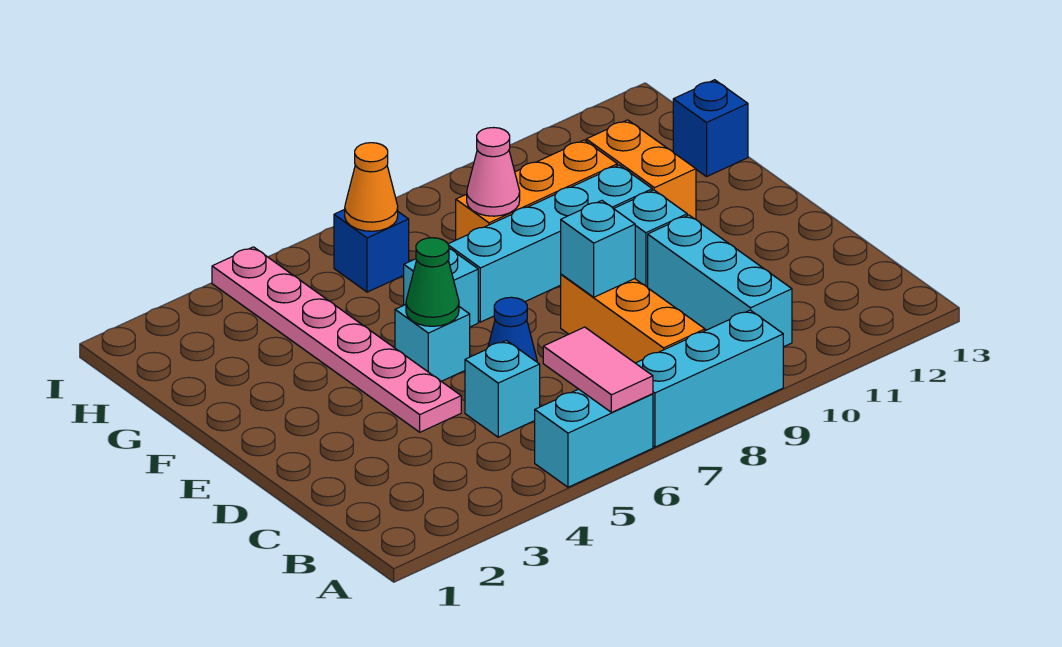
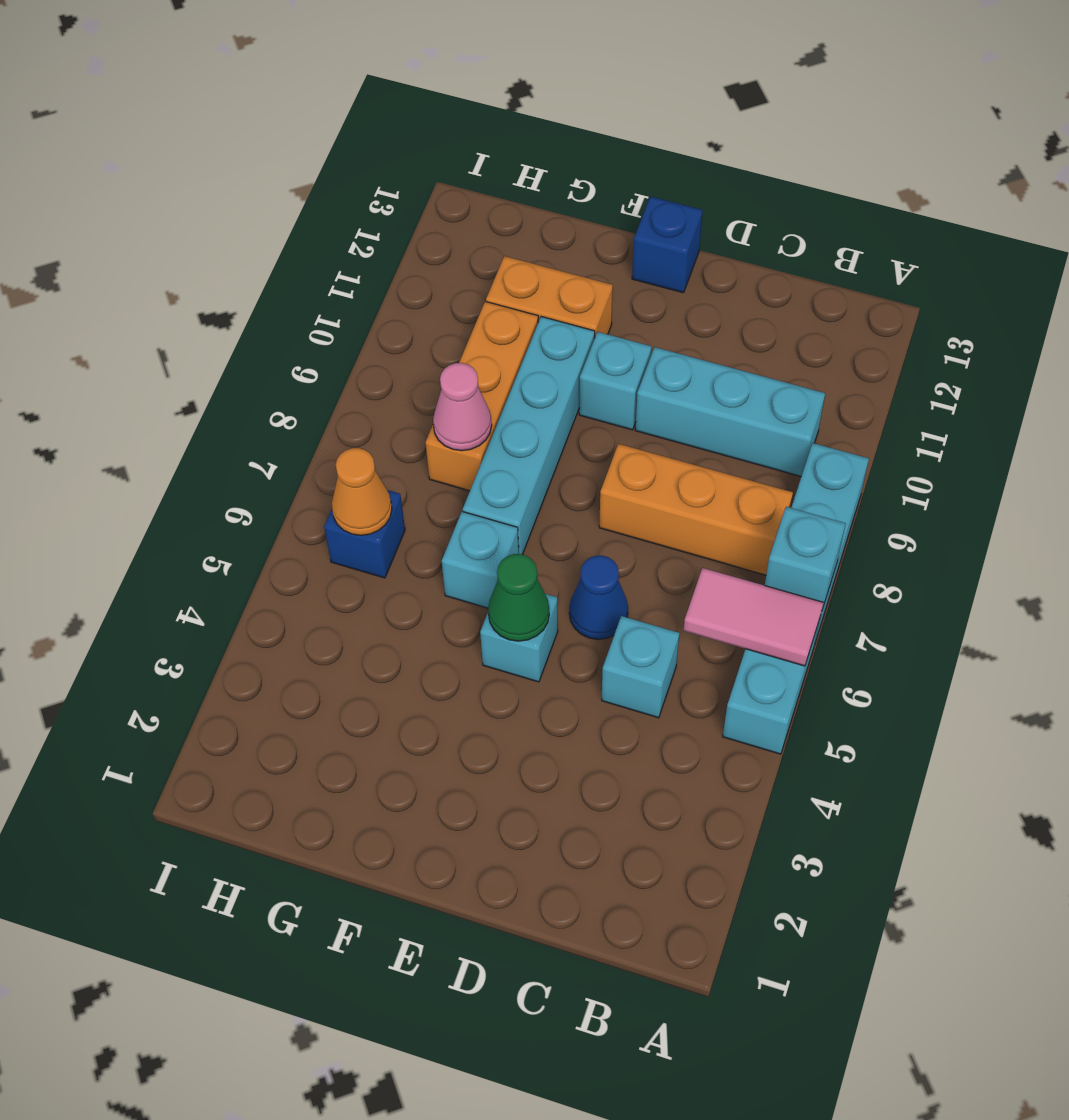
pink 1x6 plate [212,247,461,432] -> none
cyan 1x1 brick [561,201,635,297] -> cyan 1x1 brick moved to [765,507,846,609]
blue 1x1 brick [673,80,748,177] -> blue 1x1 brick moved to [632,196,703,293]

